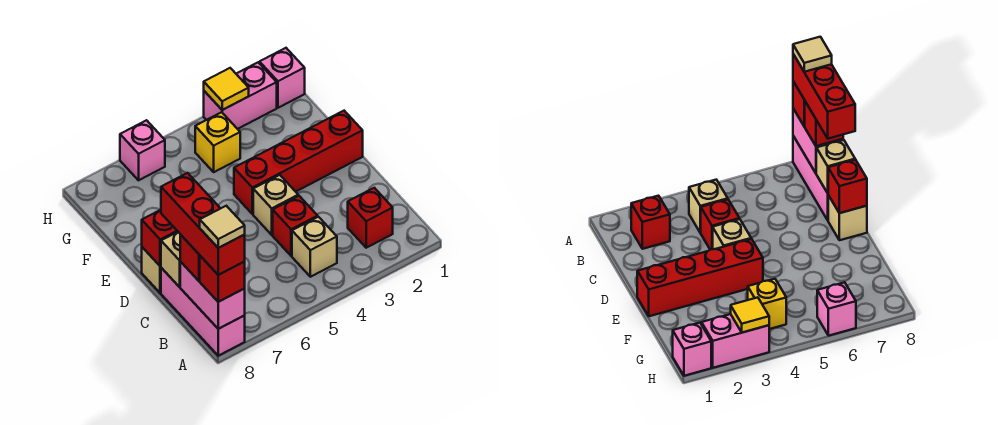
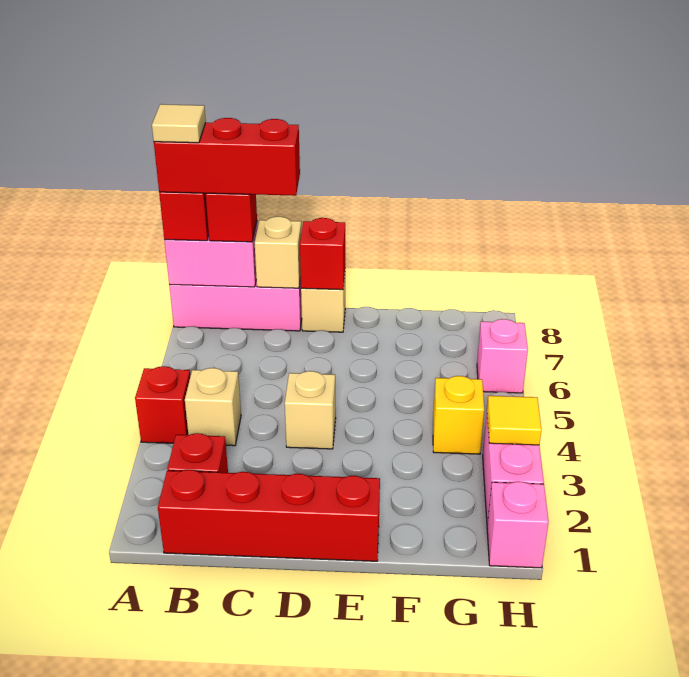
red 1x1 brick [273,196,318,256] -> red 1x1 brick moved to [135,366,190,443]
red 1x4 brick [234,111,363,214] -> red 1x4 brick turned to [158,470,380,561]

